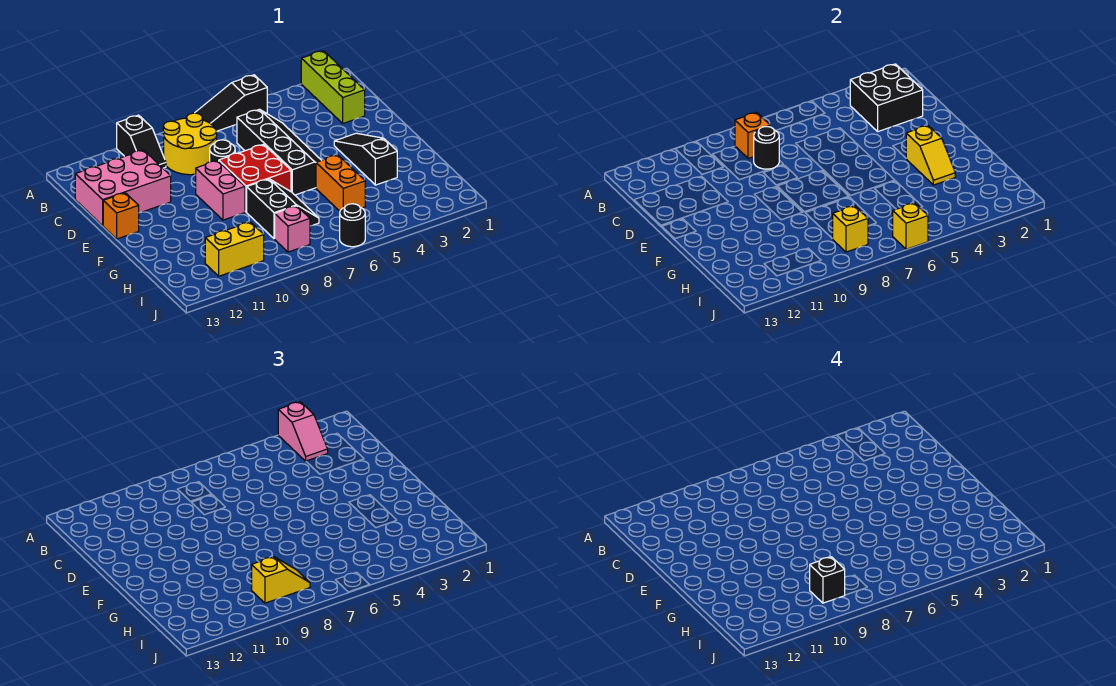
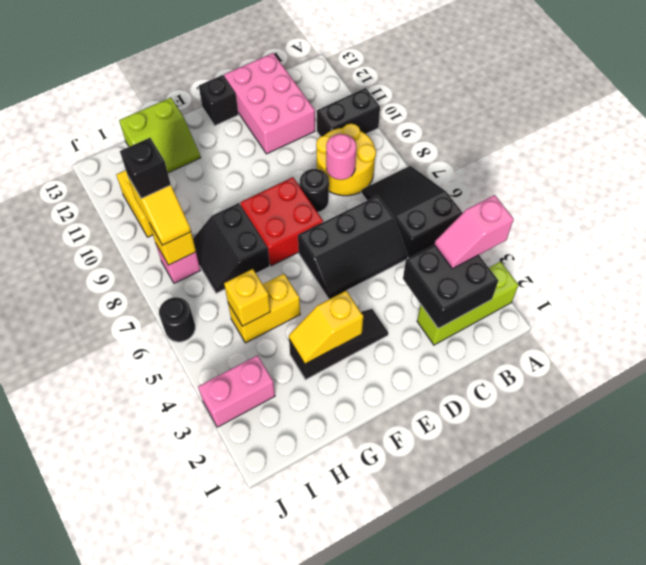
black 1x3 slope [195,75,267,131] -> black 2x3 slope [361,166,463,258]
black 1x2 slope [117,115,166,168] -> black 1x2 brick [317,88,380,137]
orange 1x1 brick [735,112,770,158] -> none
black 2x4 slope [237,109,321,195] -> black 2x3 slope [298,196,408,299]
black 1x1 round brick [754,126,779,169] -> pink 1x1 round brick [326,134,356,180]
pink 1x2 brick [196,161,245,220] -> pink 1x2 brick moved to [198,355,275,427]
orange 1x1 brick [103,193,139,239] -> black 1x1 brick [199,75,238,126]
orange 1x2 brick [316,155,365,211] -> yellow 1x2 brick [228,274,300,343]
black 2x2 slope [247,179,319,239] -> black 2x2 slope turned to [193,203,270,293]
none -> lime 2x2 slope [119,98,201,173]
yellow 1x1 brick [893,203,928,249] -> yellow 1x1 brick moved to [224,269,270,326]

